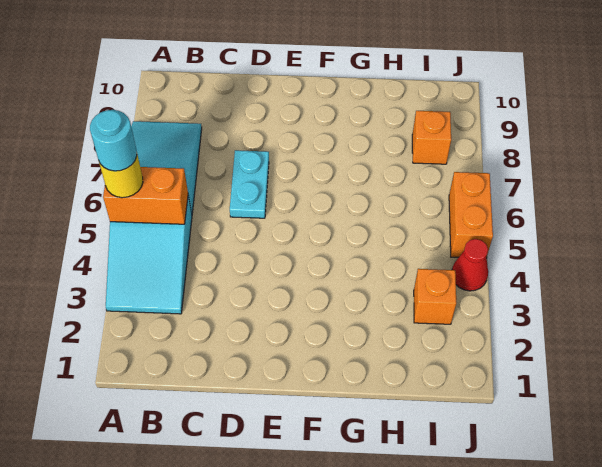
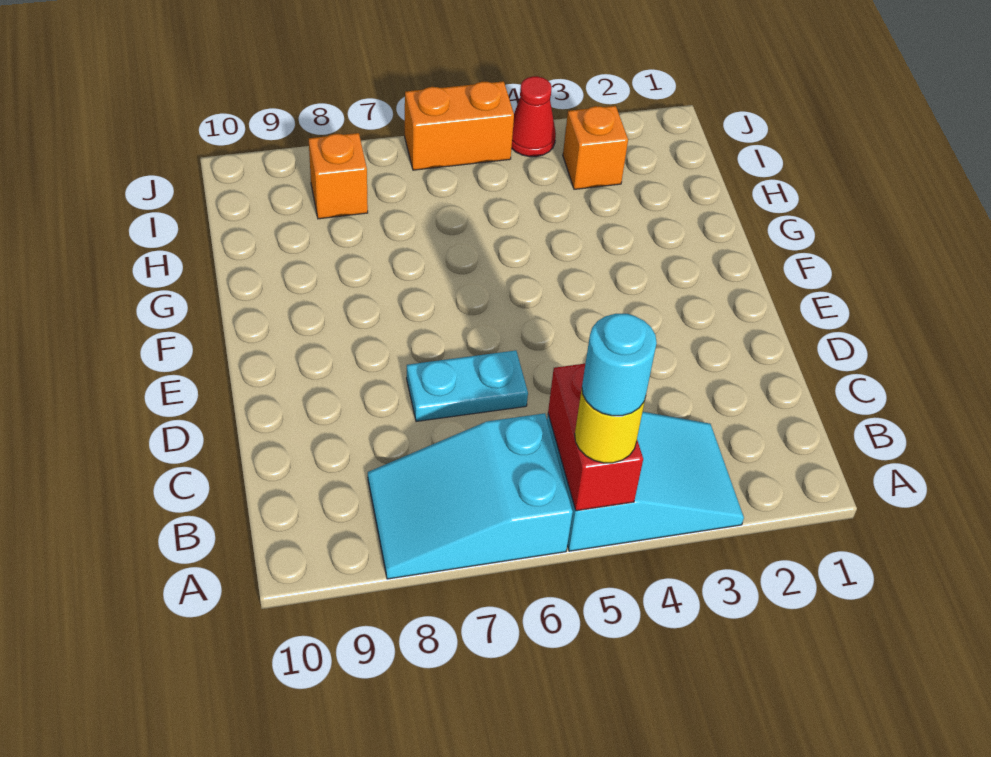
orange 1x2 brick [103,167,188,224] -> red 1x2 brick [548,364,643,511]

